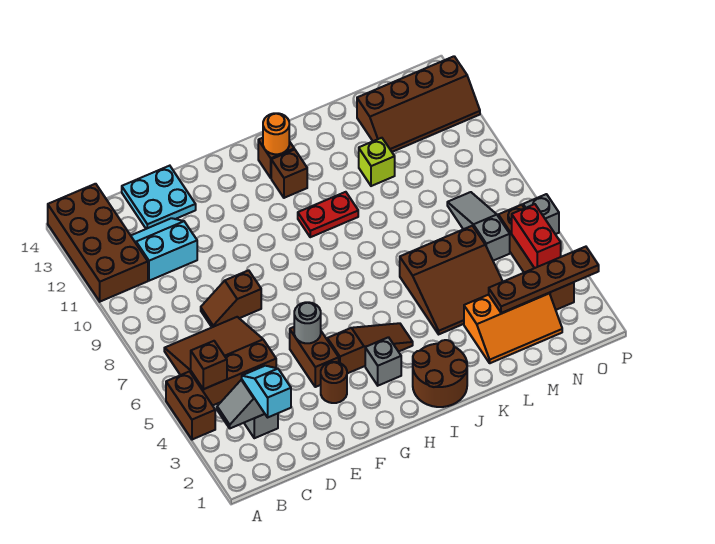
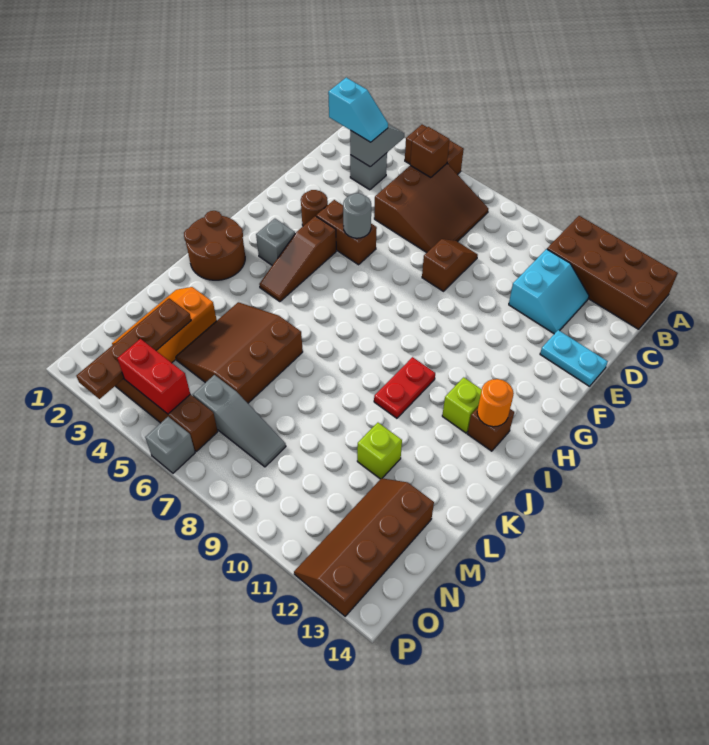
cyan 2x2 plate [122,166,196,229] -> cyan 1x2 plate [540,330,608,386]
brown 1x1 brick [271,149,307,198] -> lime 1x1 brick [442,377,482,433]

